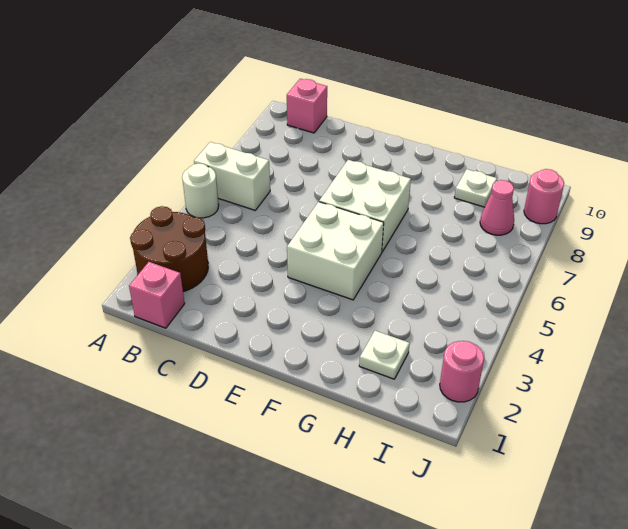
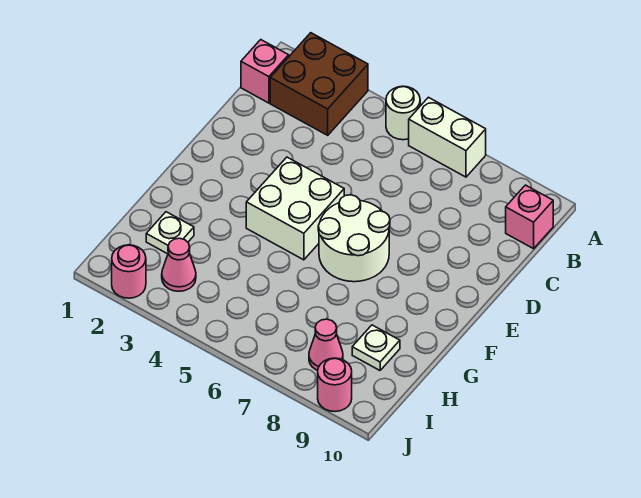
brown 2x2 round brick [130,206,208,292] -> brown 2x2 brick [270,33,368,135]
white 1x2 brick [194,142,270,210] -> white 1x2 brick turned to [409,97,486,177]
white 2x2 brick [319,160,411,252] -> white 2x2 round brick [318,195,390,282]
none -> pink 1x1 cone [162,238,196,291]

